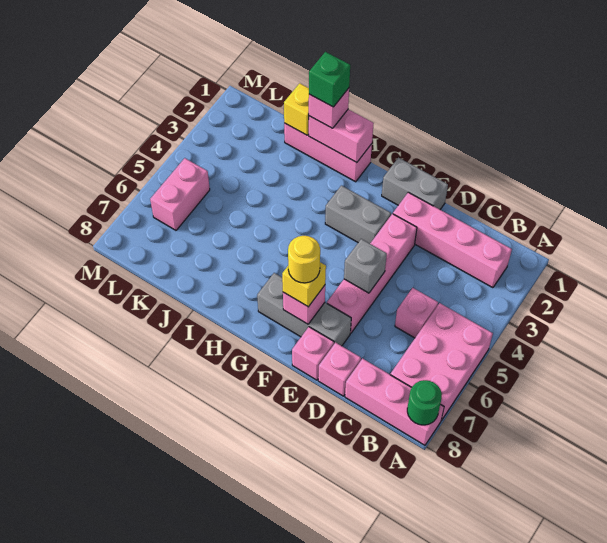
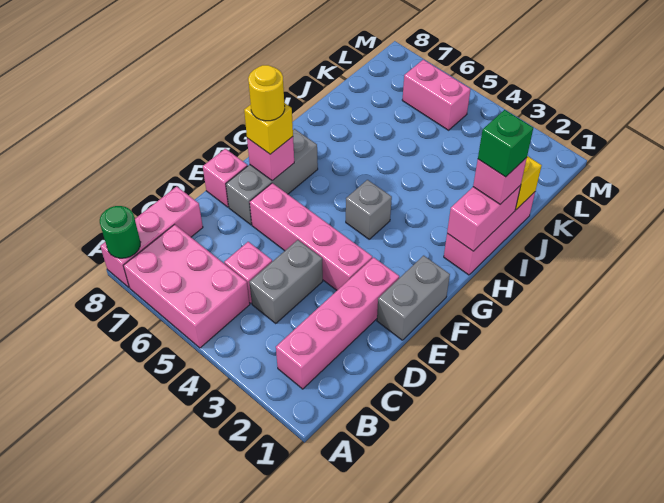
pink 1x1 brick [318,343,361,396] -> none
grey 1x1 brick [344,239,387,293] -> grey 1x1 brick moved to [346,180,392,239]
grey 1x2 brick [325,186,391,243] -> grey 1x2 brick moved to [249,240,323,323]

